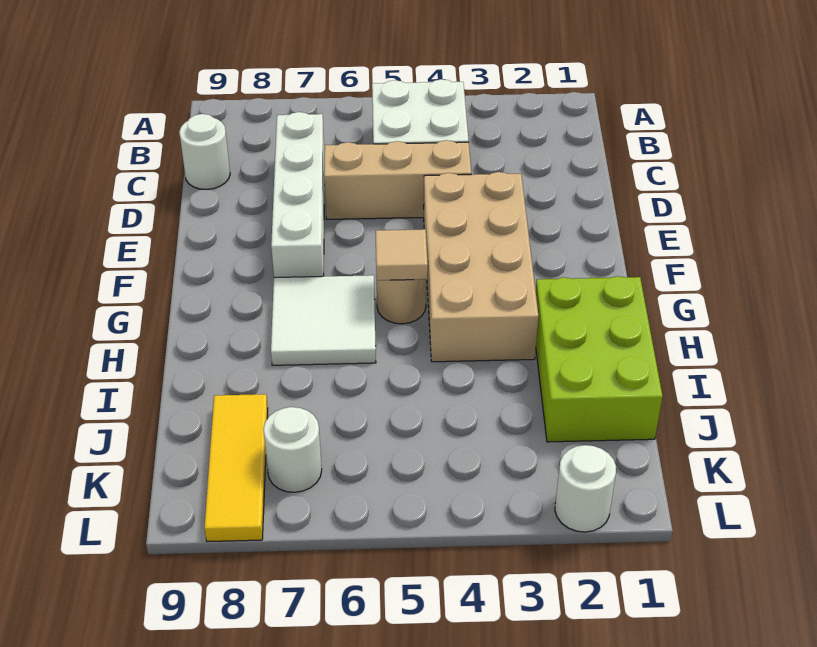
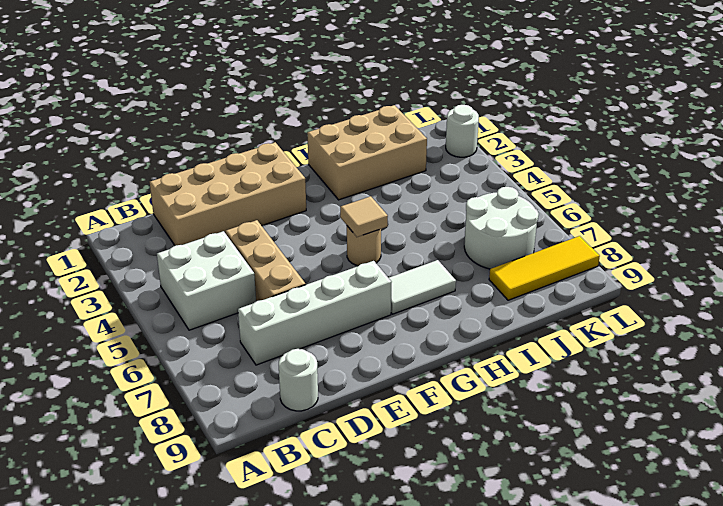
tan 2x4 brick [424,172,538,362] -> tan 2x4 brick moved to [150,142,306,246]
white 2x2 tile [271,275,376,365] -> white 1x2 tile [389,260,456,314]
lime 2x3 brick [536,276,663,442] -> tan 2x3 brick [307,105,427,200]
white 1x1 round brick [264,407,322,492] -> white 2x2 round brick [464,187,539,269]

